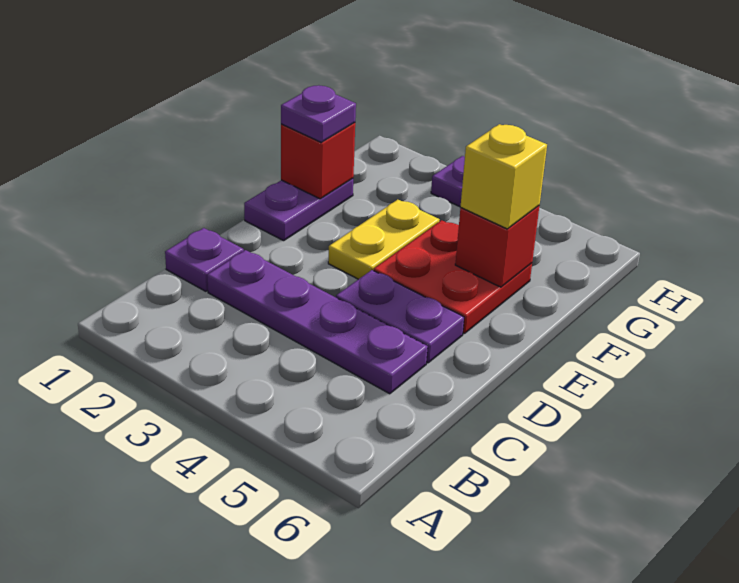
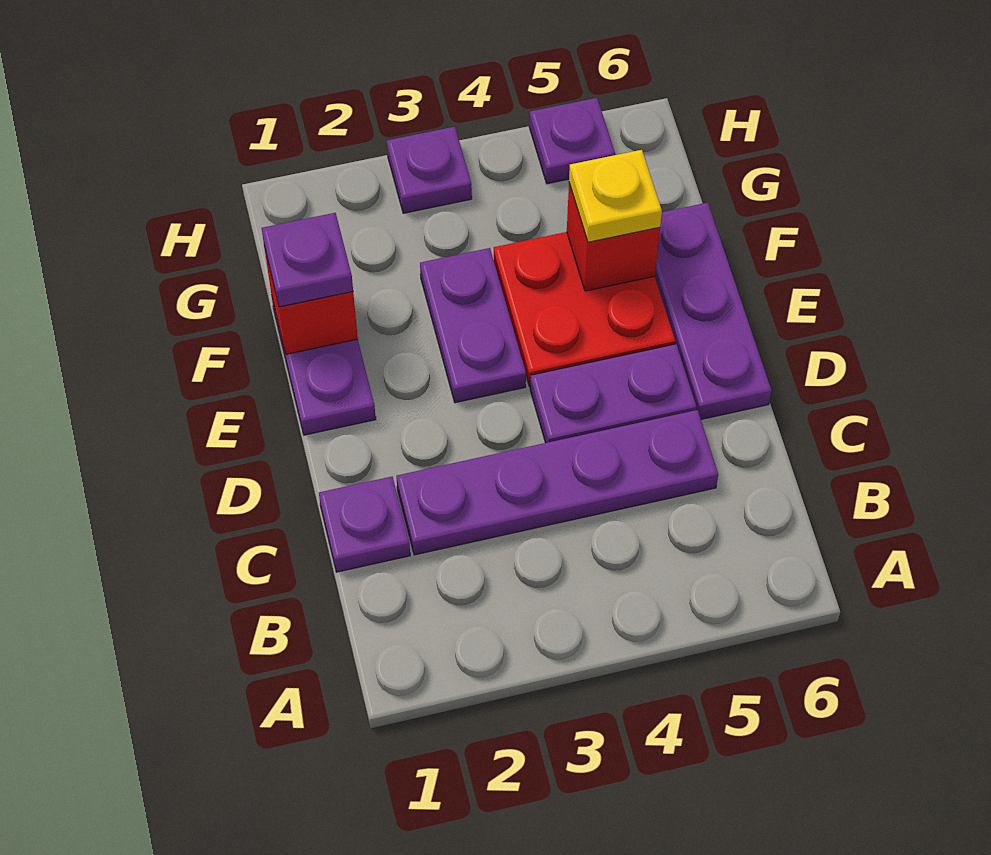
none -> purple 1x3 plate [655,203,771,419]
yellow 1x2 plate [328,200,440,279] -> purple 1x2 plate [420,248,526,403]
yellow 1x1 brick [461,124,547,229] -> yellow 1x1 plate [569,150,662,242]
none -> purple 1x1 plate [529,98,615,184]

